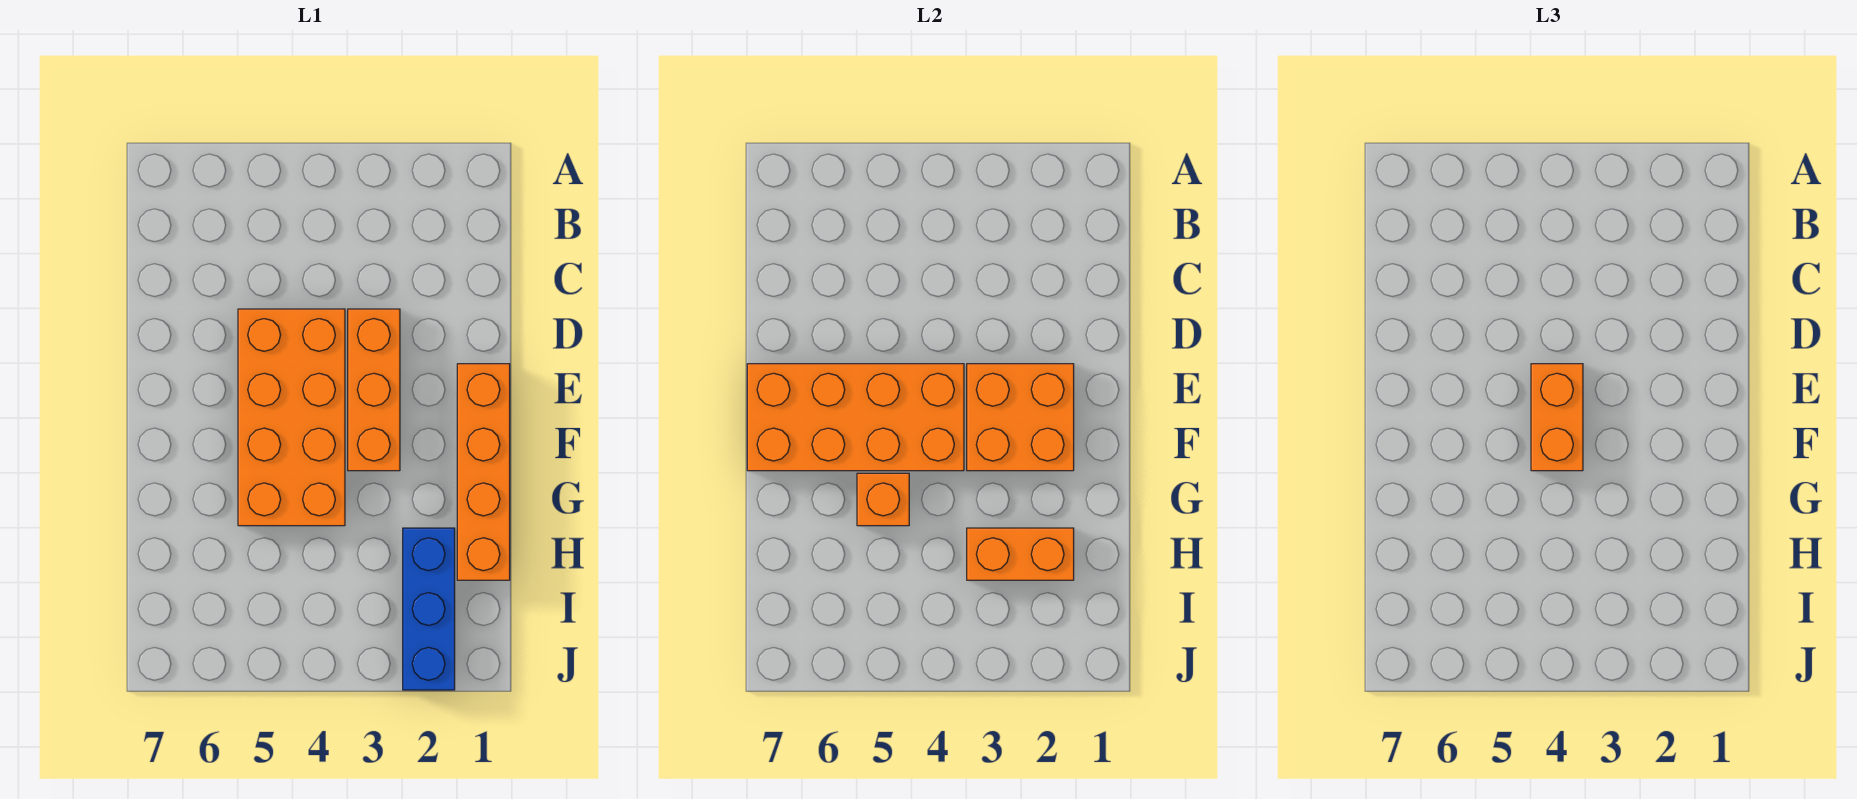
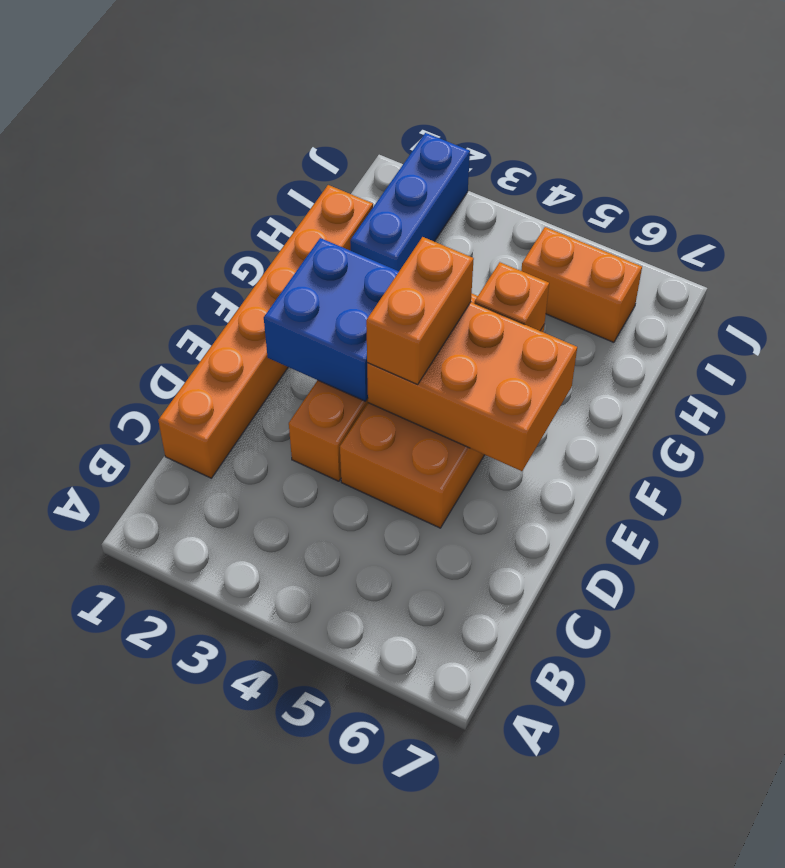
orange 1x4 brick [457,364,510,580] -> orange 1x6 brick [158,185,373,478]
orange 2x2 brick [967,364,1074,471] -> blue 2x2 brick [264,238,399,401]
orange 2x4 brick [747,364,964,471] -> orange 2x3 brick [367,302,577,471]
orange 1x2 brick [967,528,1074,580] -> orange 1x2 brick moved to [521,227,642,342]

